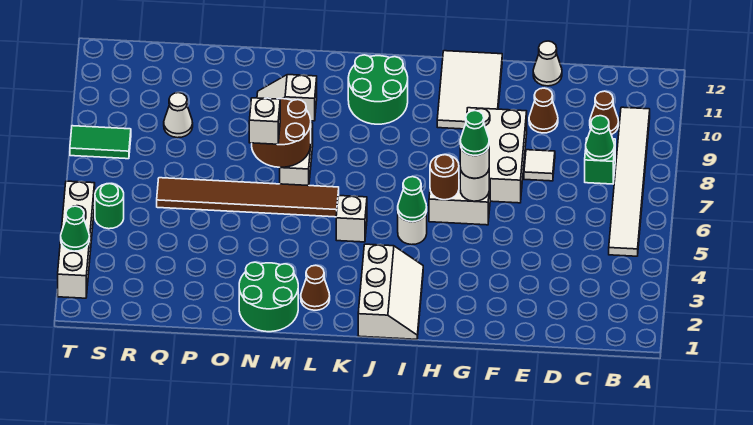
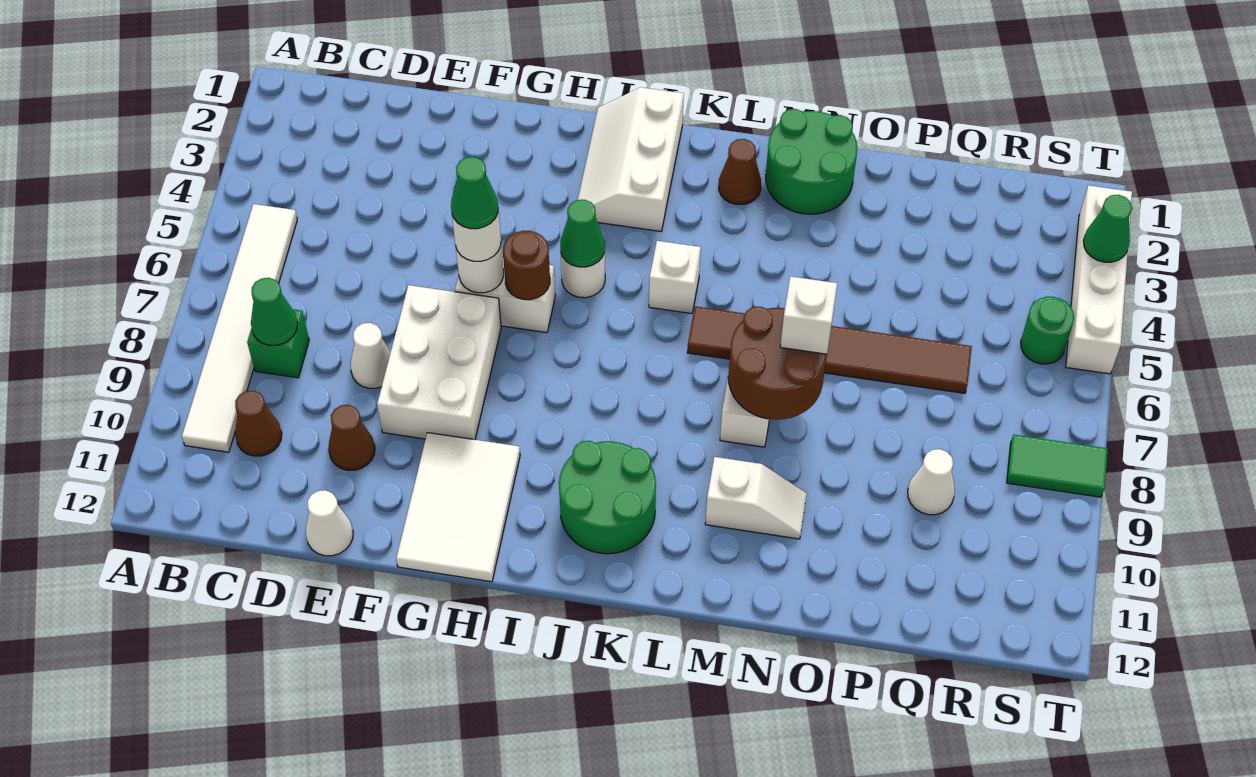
white 1x1 tile [524,150,555,181] -> white 1x1 cone [350,323,391,388]

